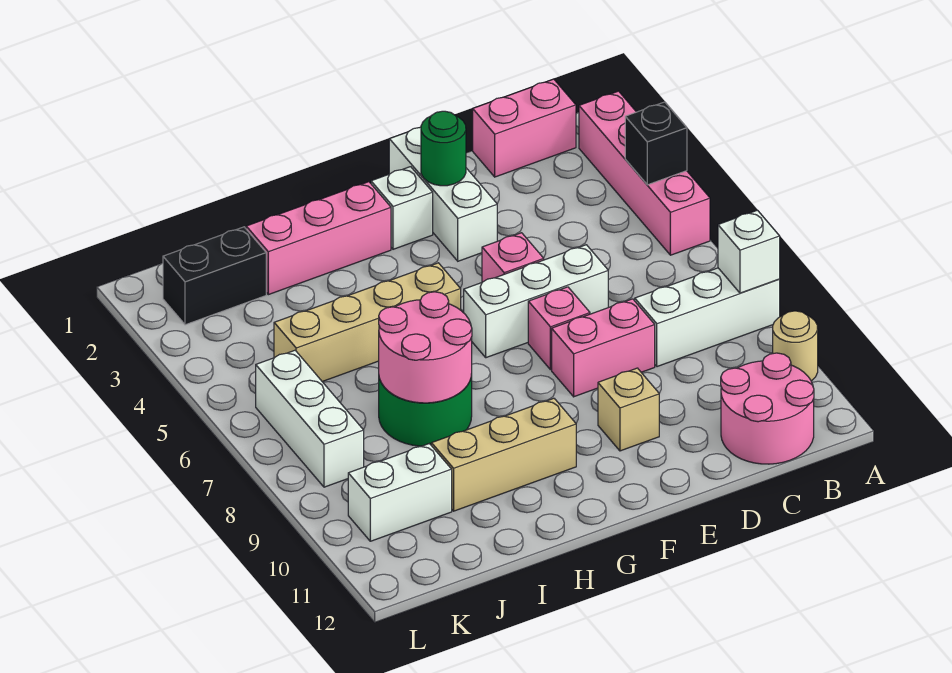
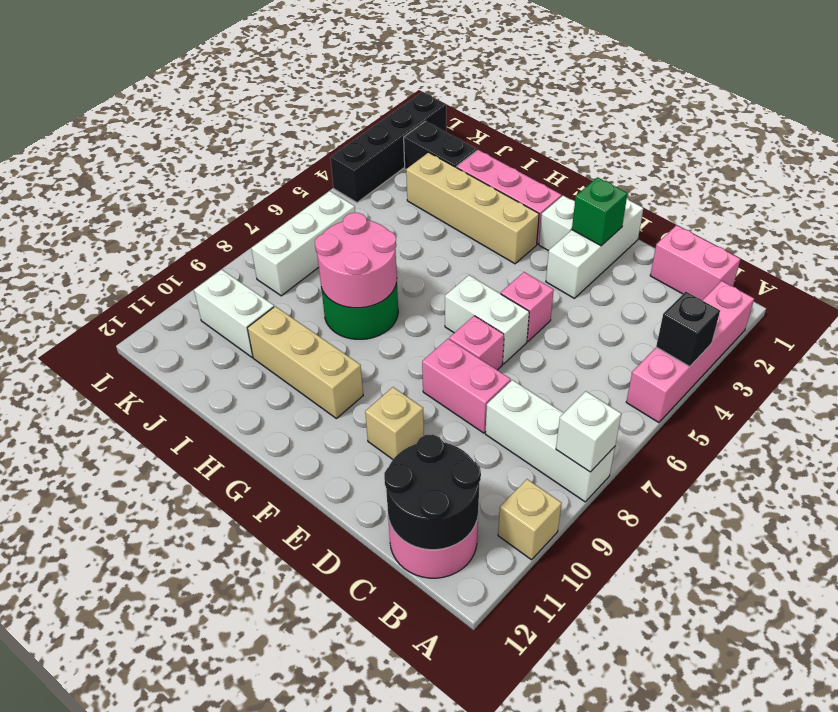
tan 1x1 round brick [773,311,818,381] -> tan 1x1 brick [498,479,562,560]
none -> black 2x2 round brick [384,434,481,550]
white 1x3 brick [464,245,608,358] -> white 1x2 brick [445,275,529,364]
green 1x1 round brick [421,111,466,186] -> green 1x1 brick [572,177,628,246]
tan 1x4 brick [274,263,461,382] -> tan 1x4 brick moved to [406,152,539,264]
none -> black 1x4 brick [330,92,446,203]

